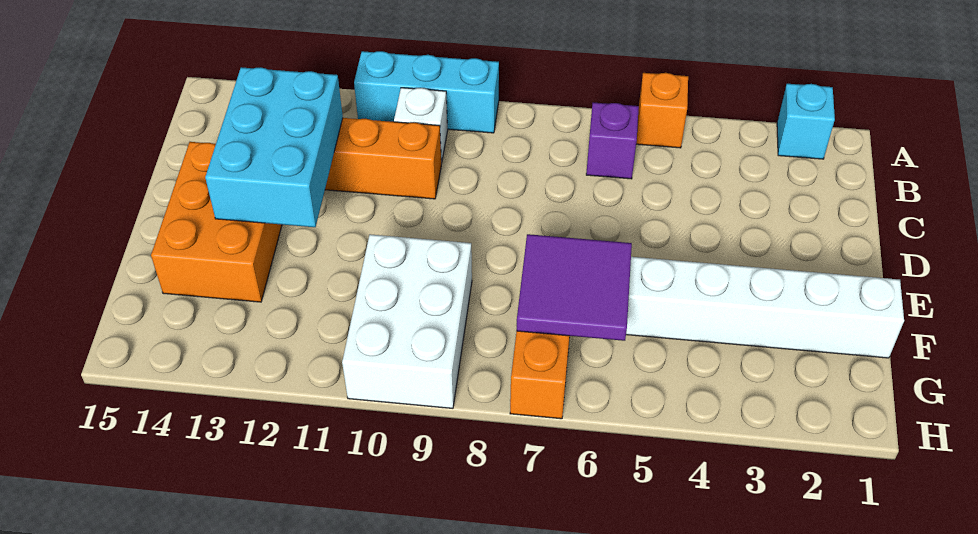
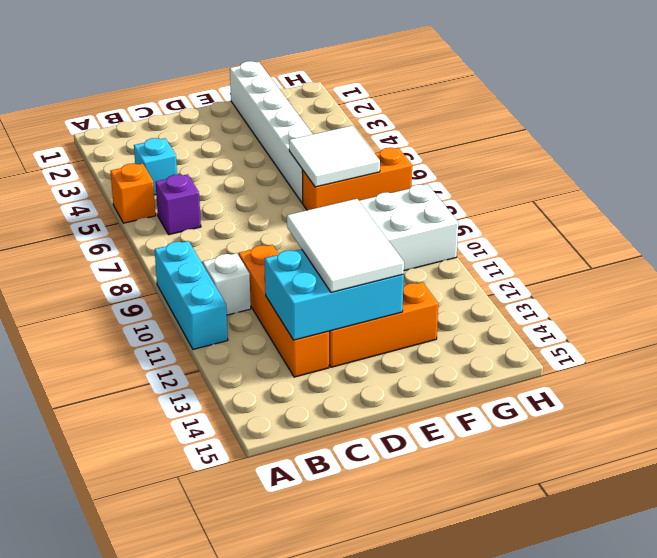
cyan 1x1 brick [777,84,835,159] -> cyan 1x1 brick moved to [134,138,177,195]
none -> white 2x3 tile [287,199,404,293]
orange 2x3 brick [151,142,282,302] -> orange 1x3 brick [329,282,438,367]
purple 2x2 tile [517,234,632,341] -> white 2x2 tile [289,126,380,187]

